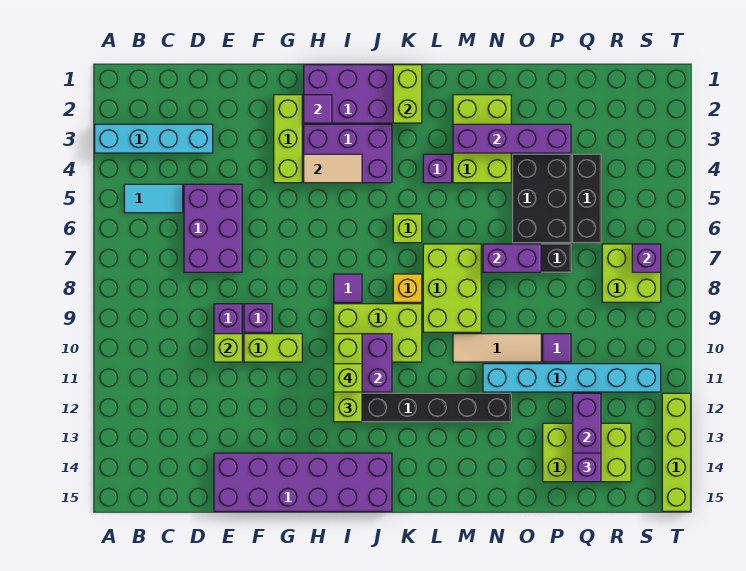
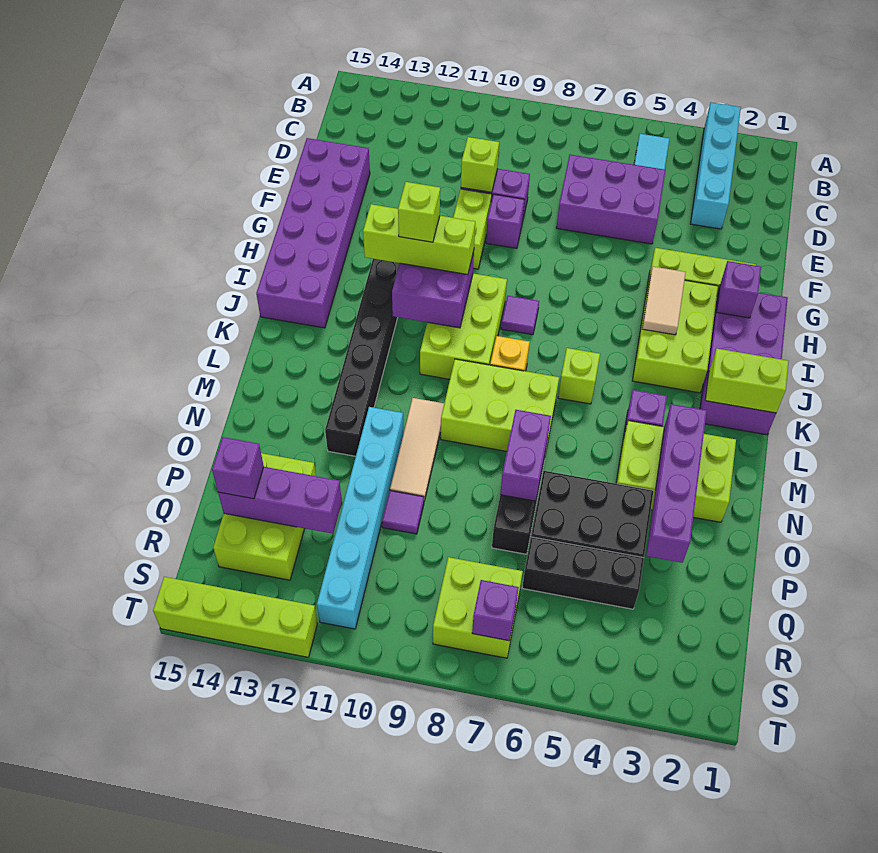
purple 1x1 tile [304,95,332,123] -> purple 1x1 brick [716,261,761,318]
purple 2x3 brick [304,124,392,183] -> lime 2x3 brick [632,280,718,393]

